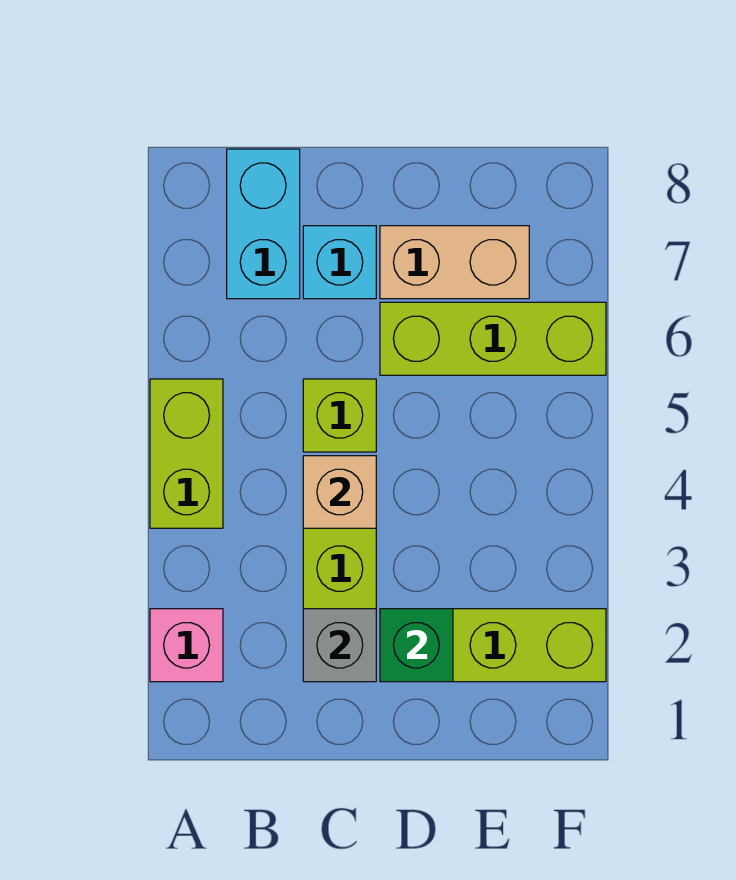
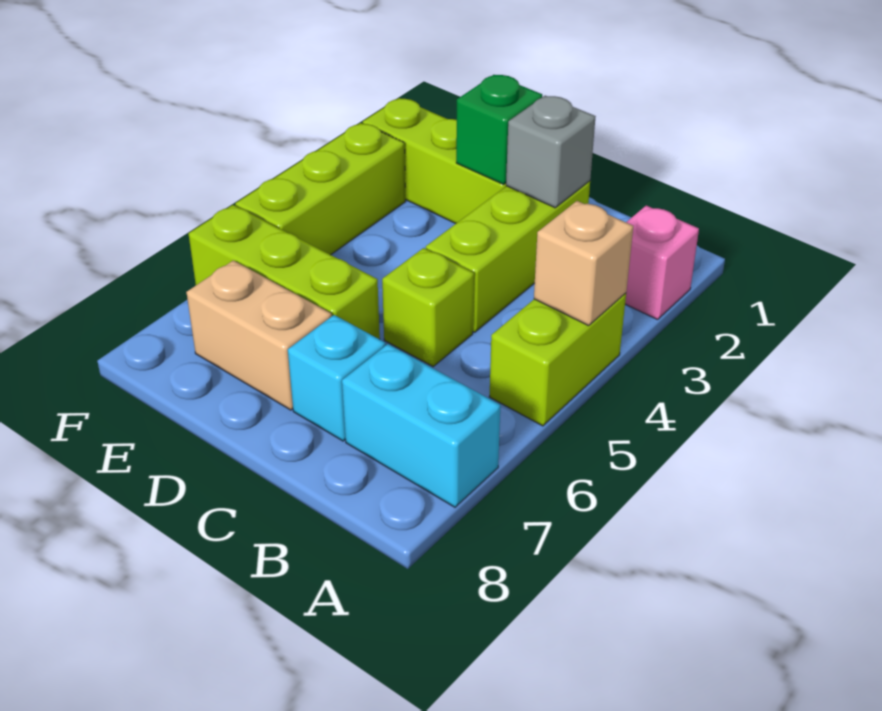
cyan 1x2 brick [227,149,300,299] -> cyan 1x2 brick turned to [342,344,500,507]
tan 1x1 brick [303,456,376,528] -> tan 1x1 brick moved to [534,201,633,326]
none -> lime 1x3 brick [235,123,406,255]

